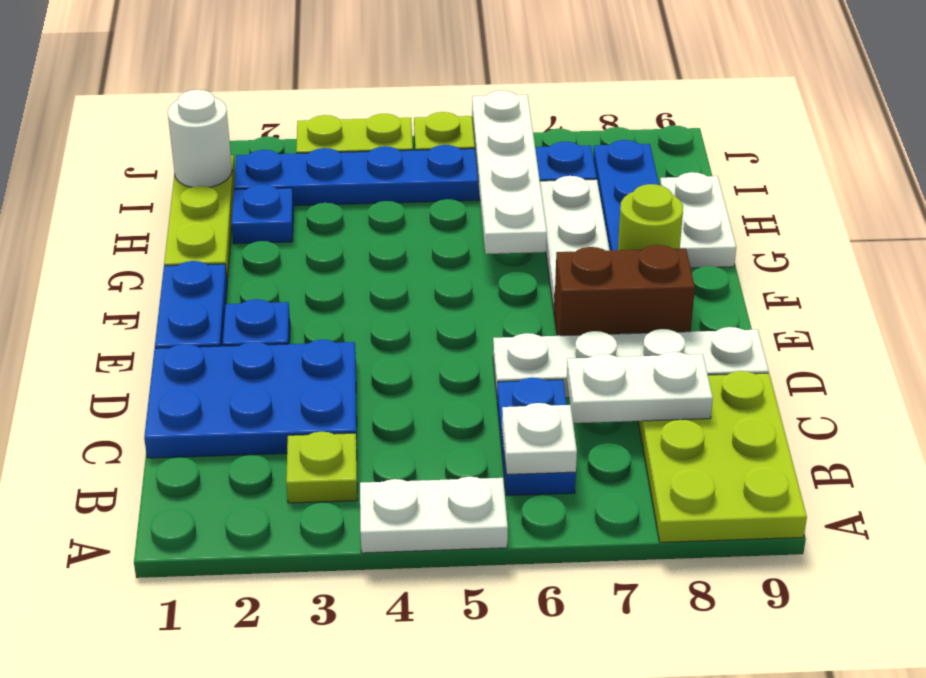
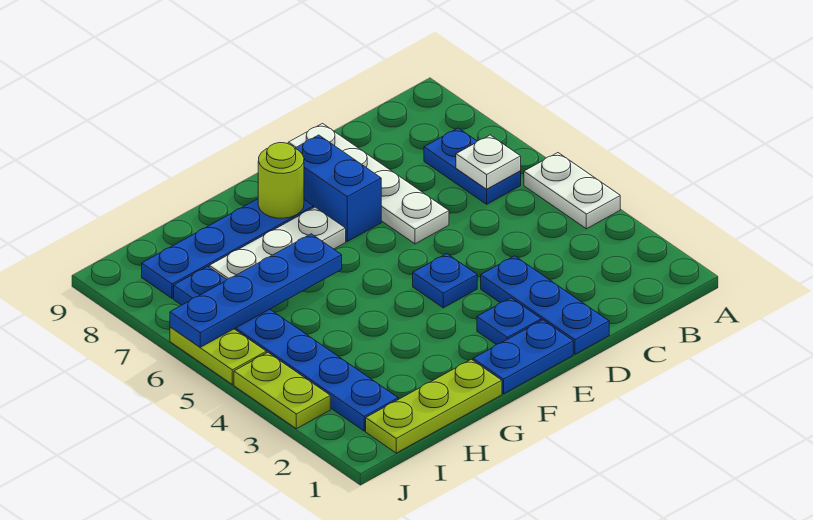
lime 2x3 plate [638,371,807,542] -> none
lime 1x1 plate [286,432,357,503] -> none
blue 1x2 plate [497,378,576,496] -> blue 1x2 plate turned to [424,128,521,204]
blue 2x3 plate [144,340,357,458] -> blue 1x3 plate [481,256,609,354]
white 1x2 plate [567,352,713,423] -> none
brown 1x2 brick [554,245,695,336] -> blue 1x2 brick [295,135,381,241]
white 1x4 plate [472,90,547,254] -> blue 1x4 plate [170,234,342,347]
white 1x2 plate [660,172,736,268] -> none
blue 1x1 plate [231,184,294,244] -> blue 1x1 plate moved to [413,254,477,308]
white 1x1 round brick [168,90,232,187] -> none

